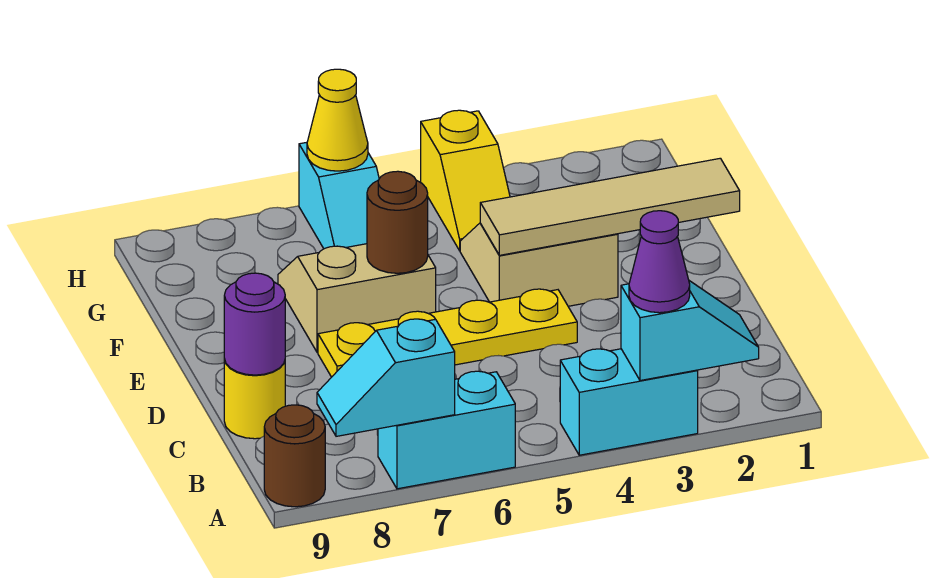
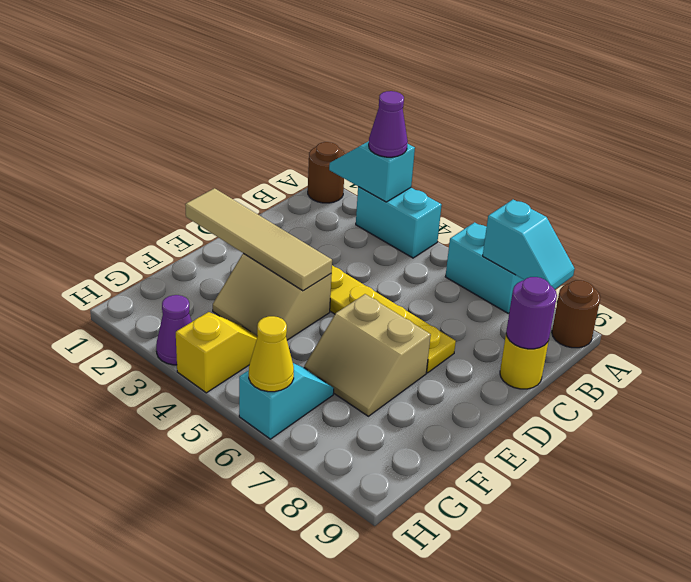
brown 1x1 round brick [367,171,428,273] -> brown 1x1 round brick moved to [308,142,345,203]
none -> purple 1x1 cone [156,295,192,365]

